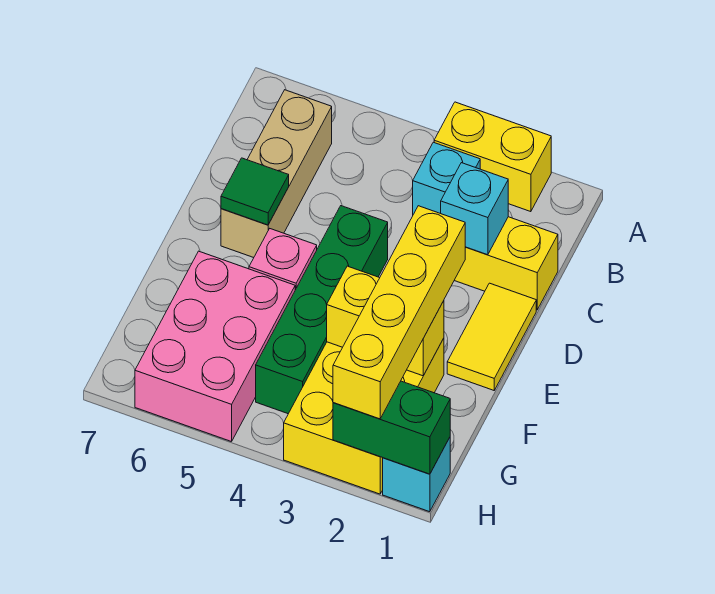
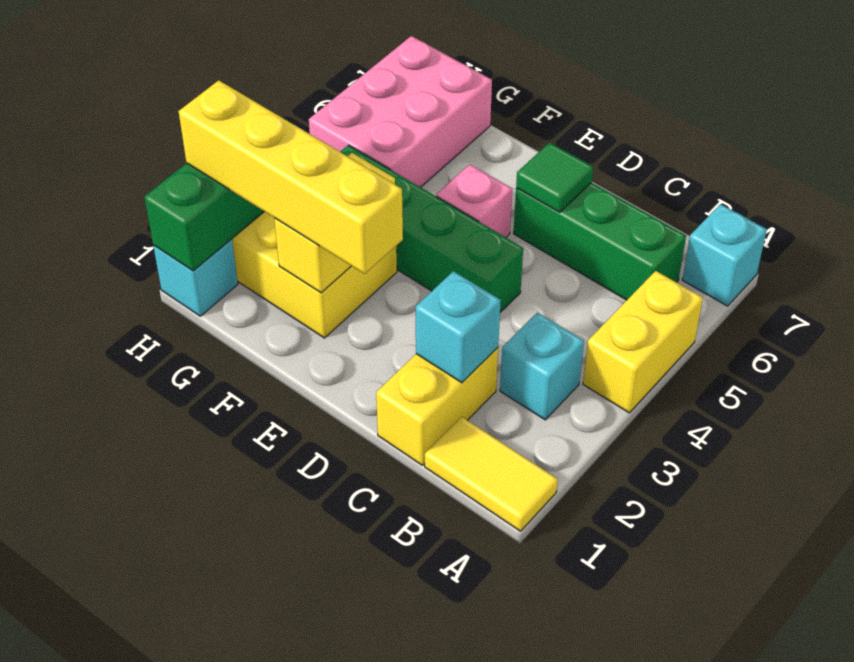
yellow 1x2 brick [434,102,551,212] -> yellow 1x2 brick moved to [583,271,703,413]
none -> cyan 1x1 brick [682,204,767,306]
tan 1x3 brick [221,90,332,258] -> green 1x3 brick [514,183,686,300]
yellow 1x2 tile [447,283,536,390] -> yellow 1x2 tile moved to [425,417,558,531]
pink 2x3 brick [135,251,295,442] -> pink 2x3 brick turned to [309,36,492,187]

